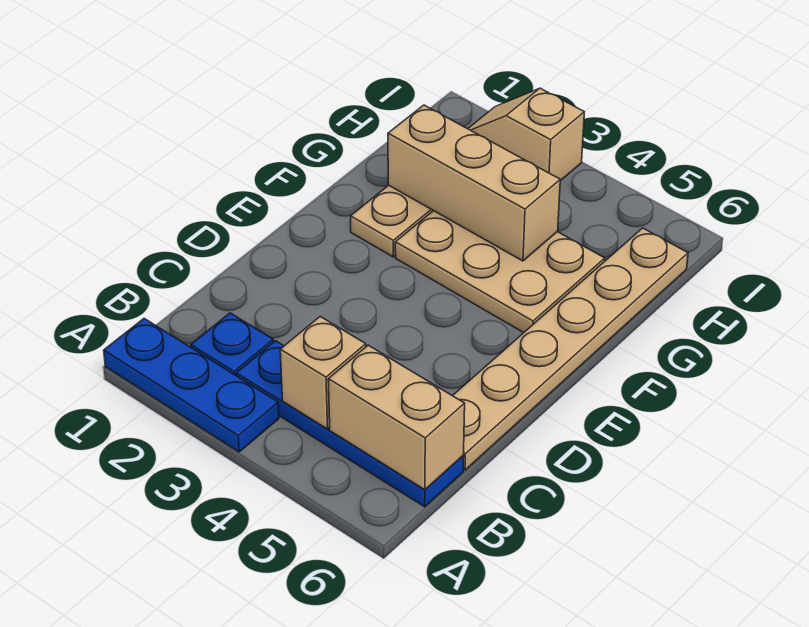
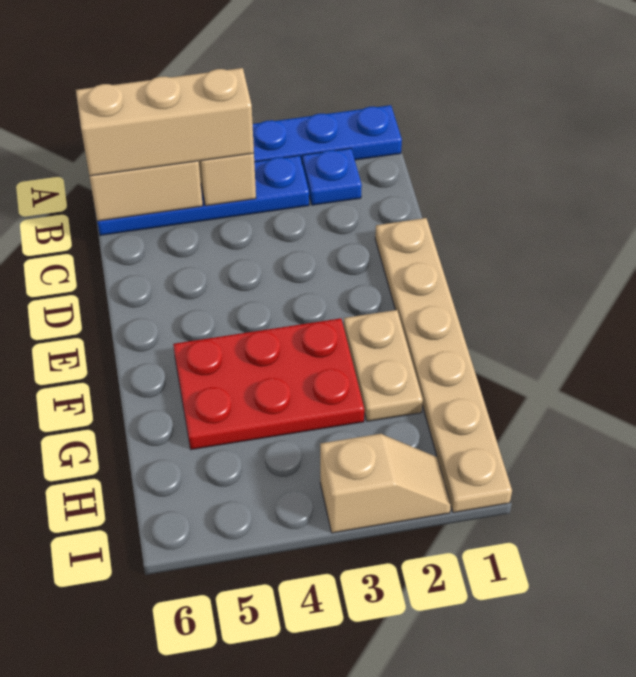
tan 1x6 plate [453,228,688,470] -> tan 1x6 plate moved to [375,218,512,513]
tan 2x3 plate [395,211,605,333] -> red 2x3 plate [173,318,364,450]
tan 1x3 brick [388,105,560,261] -> tan 1x3 brick moved to [76,68,254,176]

